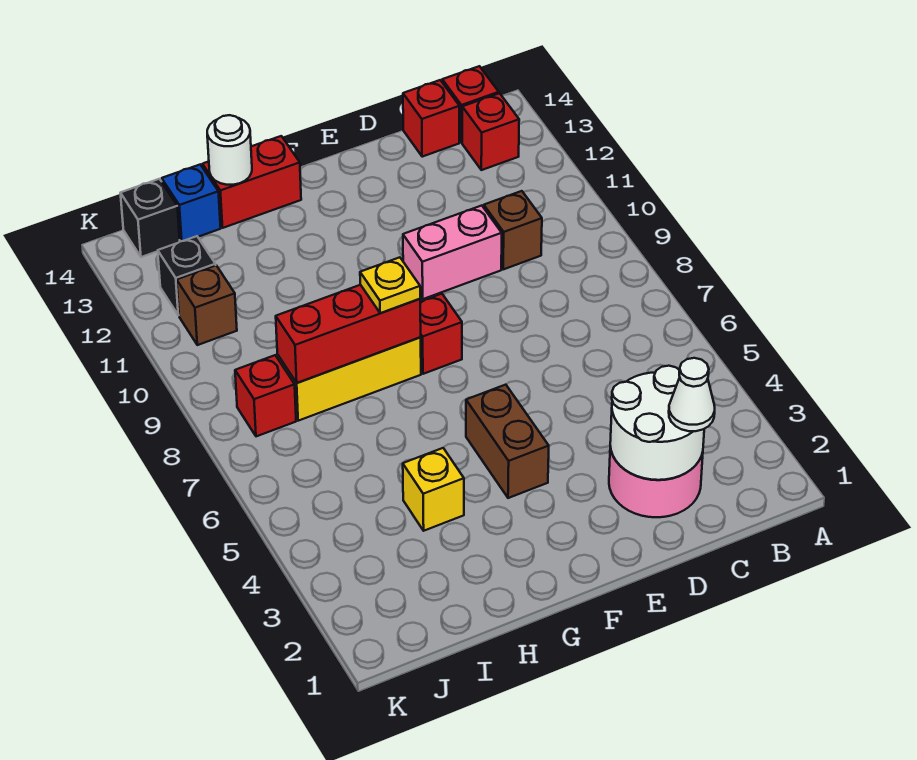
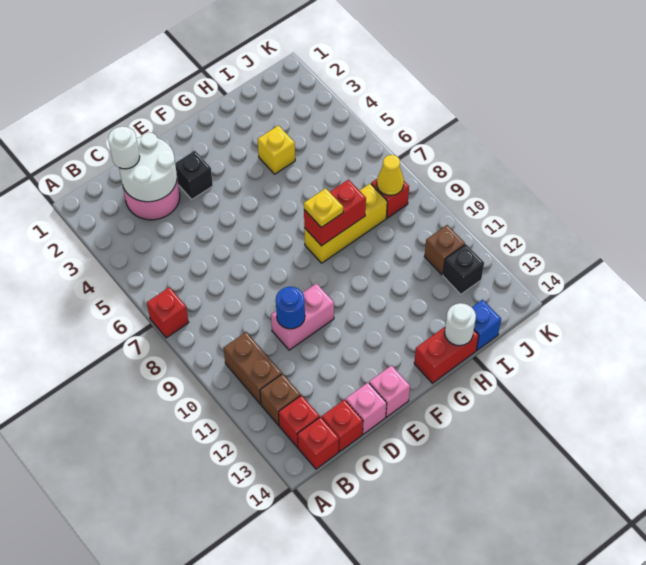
white 1x1 cone [669,358,715,431] -> white 1x1 round brick [108,126,140,169]
brown 1x1 brick [484,191,542,269] -> brown 1x1 brick moved to [260,374,301,425]
none -> blue 1x1 round brick [276,287,305,329]
none -> pink 1x1 brick [346,383,387,434]
none -> pink 1x1 brick [369,366,410,417]
brown 1x2 brick [466,385,549,498] -> brown 1x2 brick moved to [224,332,282,404]
red 1x1 brick [420,294,462,374] -> red 1x1 brick moved to [147,287,189,338]
red 1x3 brick [276,285,421,383] -> red 1x2 brick [304,180,366,246]
none -> yellow 1x1 cone [377,155,404,195]
black 1x1 brick [120,179,180,257] -> black 1x1 brick moved to [175,151,213,199]

